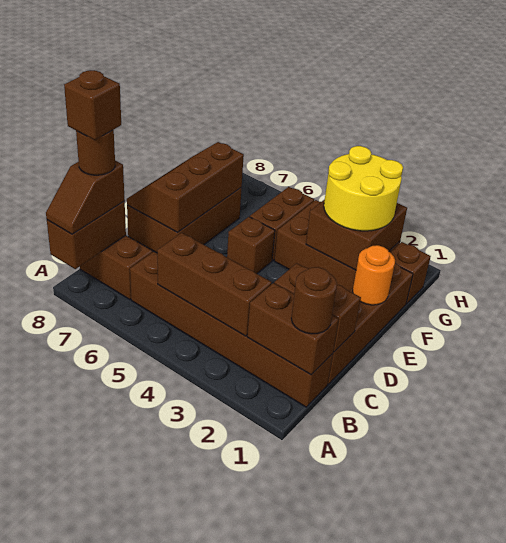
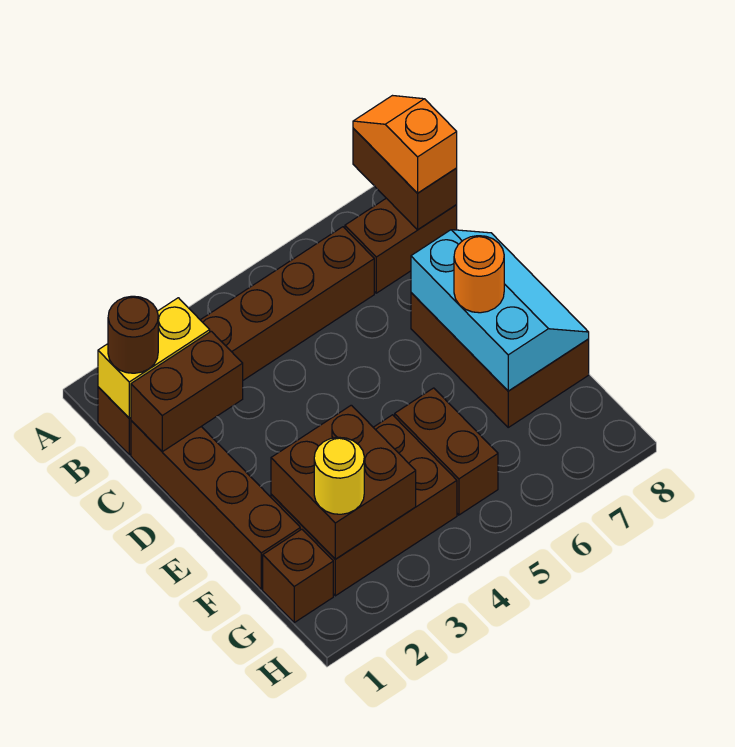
brown 1x2 slope [46,161,125,234] -> orange 1x2 slope [353,96,457,193]
brown 1x2 brick [247,283,339,375] -> yellow 1x2 brick [98,298,210,418]
brown 1x3 brick [157,233,272,336] -> none
brown 1x1 round brick [76,130,115,175] -> none
brown 1x1 brick [64,70,121,140] -> none
brown 2x3 slope [127,142,244,233] -> cyan 2x3 slope [411,230,589,391]
orange 1x1 round brick [353,245,395,305] -> orange 1x1 round brick moved to [454,236,504,313]
brown 1x1 brick [227,217,275,274] -> none
yellow 2x2 round brick [324,146,403,231] -> yellow 1x1 round brick [314,437,364,514]

